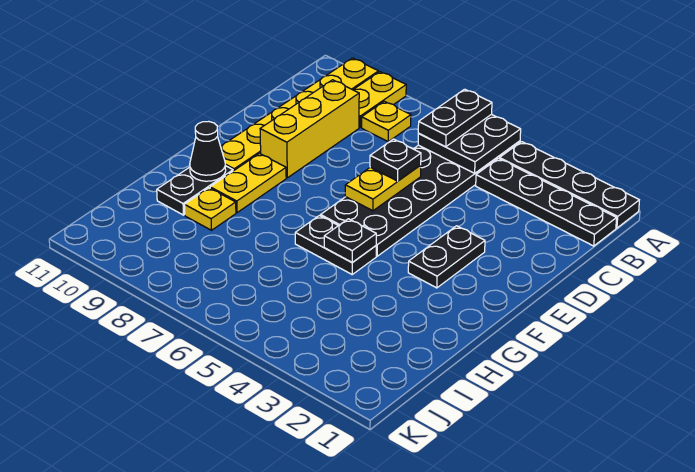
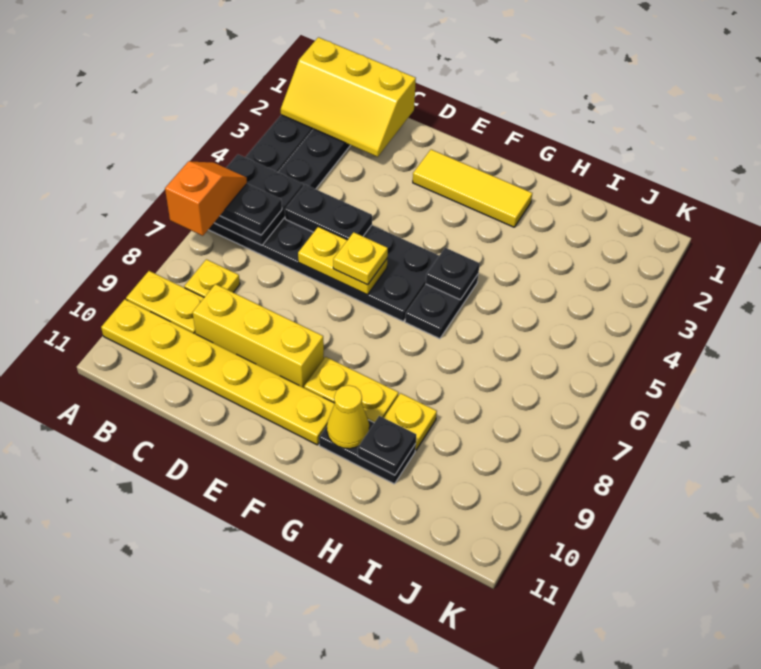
none -> yellow 2x3 slope [281,37,416,157]
none -> orange 1x2 slope [165,161,247,236]
black 1x1 plate [370,139,421,181] -> black 1x1 plate moved to [358,416,416,475]
none -> yellow 1x3 tile [413,150,532,227]
black 1x2 plate [408,226,485,288] -> black 1x2 plate moved to [285,185,372,240]
none -> yellow 1x1 plate [333,232,388,285]
black 1x1 cone [190,121,226,181] -> yellow 1x1 cone [327,385,369,449]

